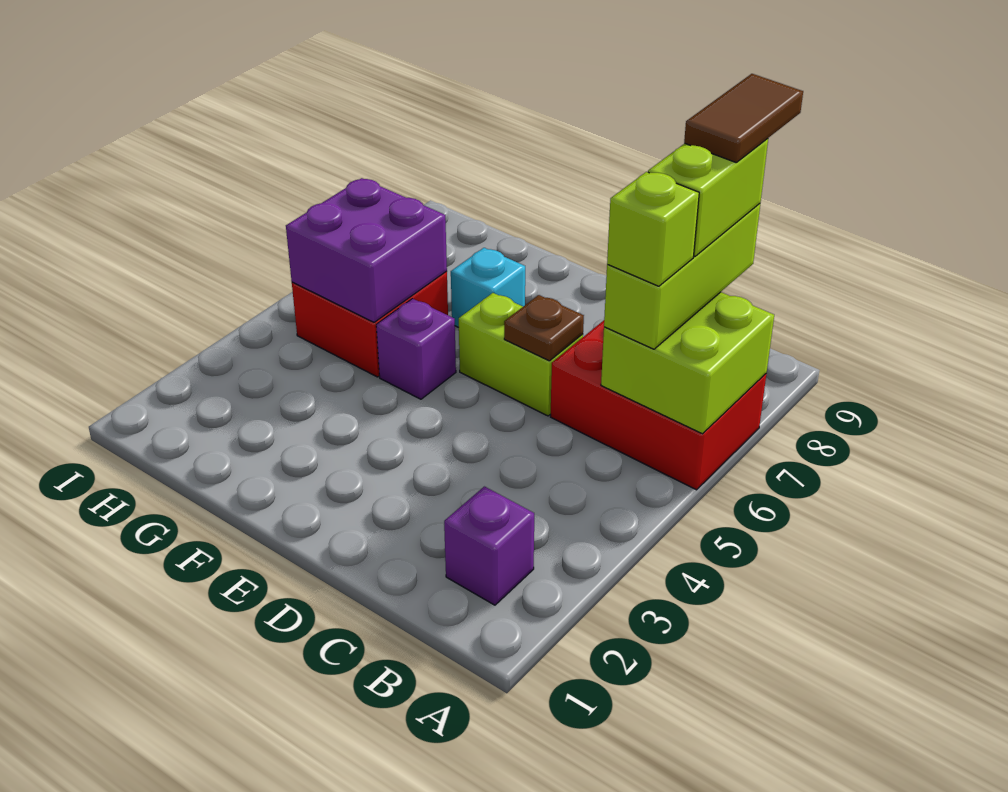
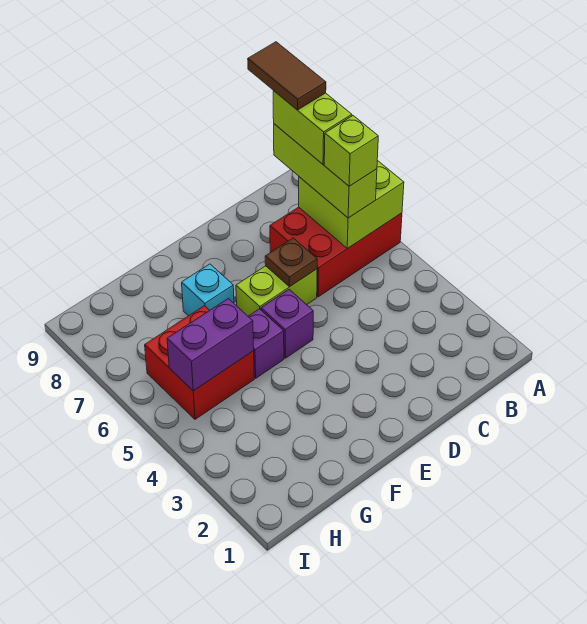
purple 1x1 brick [444,487,534,605] -> purple 1x1 brick moved to [261,289,313,358]
purple 2x2 brick [286,178,447,322] -> purple 1x2 brick [167,299,254,391]

